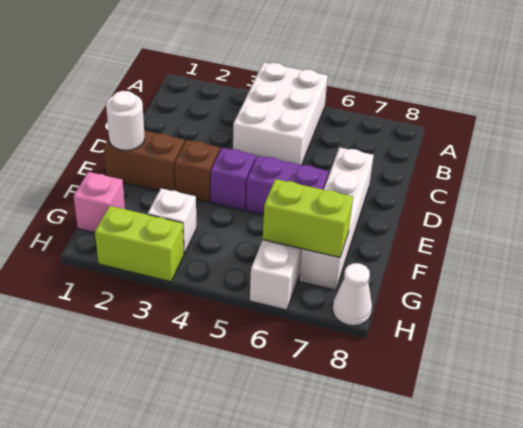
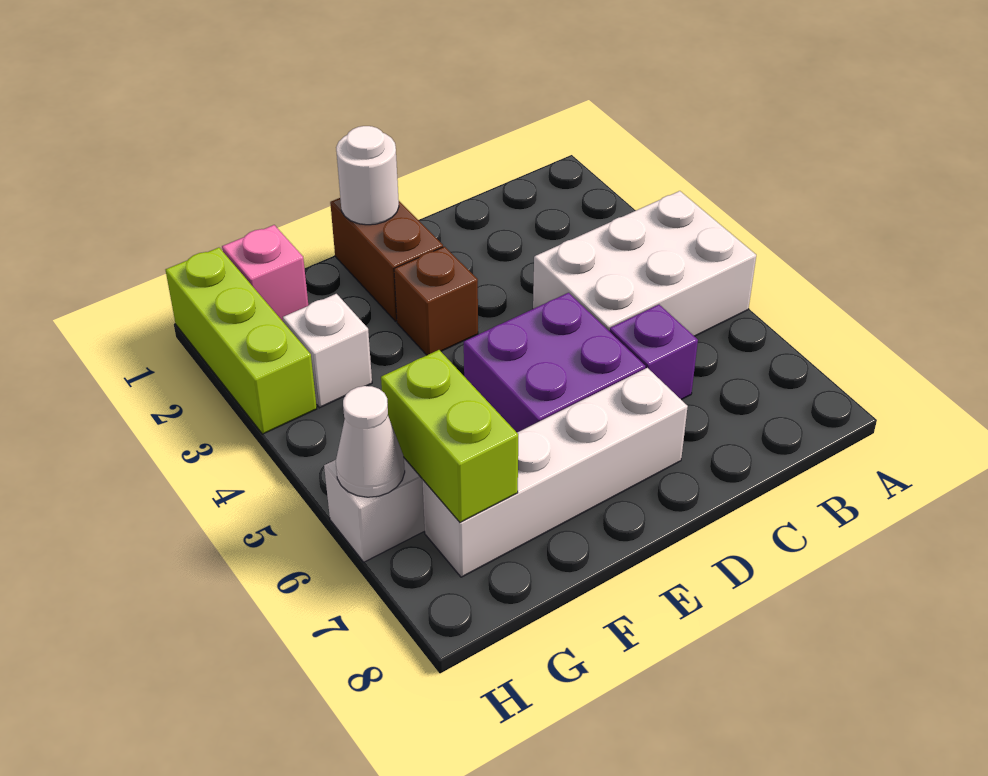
purple 1x1 brick [211,148,256,210] -> purple 1x1 brick moved to [609,305,698,400]
purple 1x2 brick [246,156,329,215] -> purple 2x2 brick [464,293,645,432]
lime 1x2 brick [95,206,184,282] -> lime 1x3 brick [166,248,317,434]
white 1x1 cone [333,263,372,326] -> white 1x1 cone moved to [336,386,405,497]

